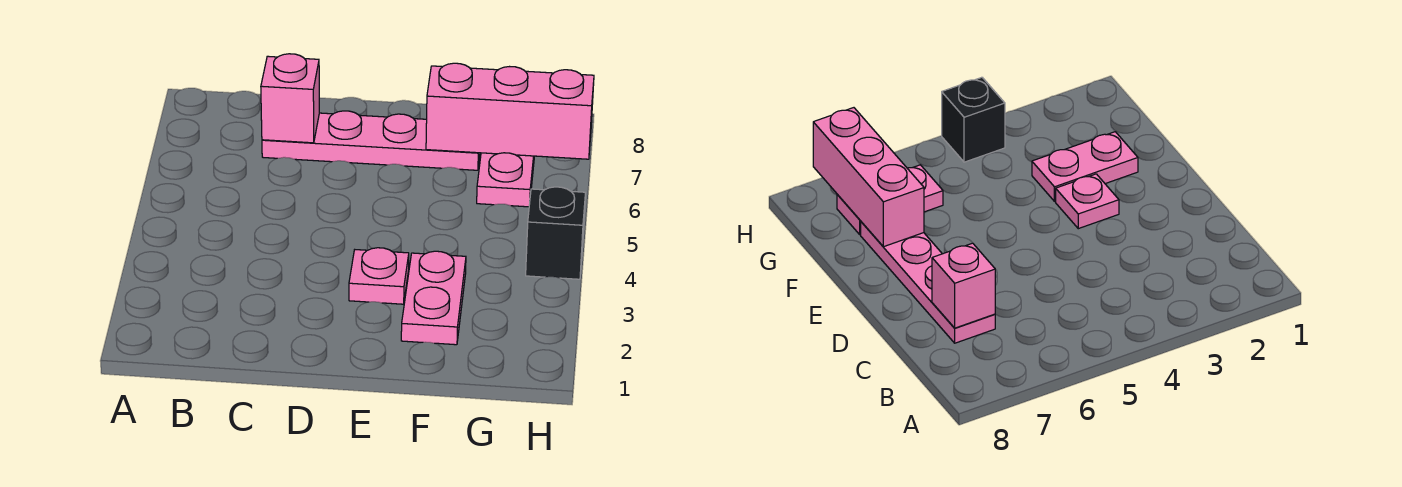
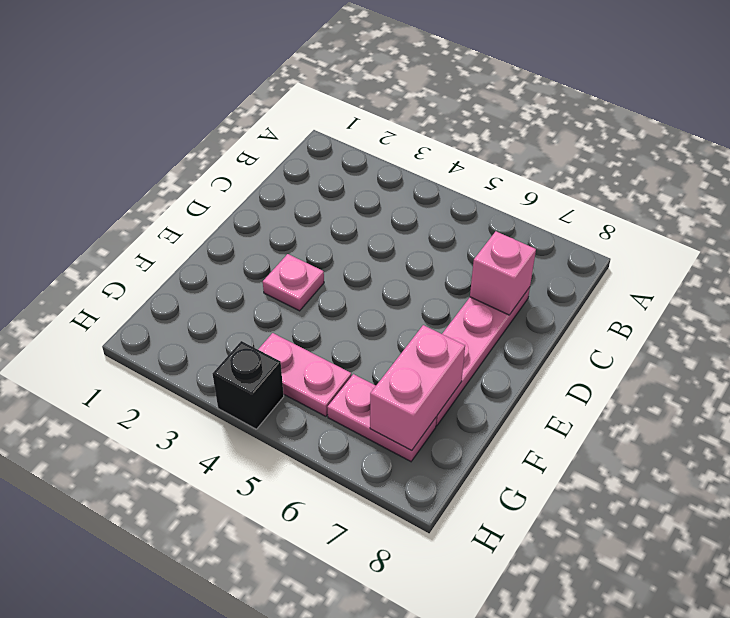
pink 1x2 plate [401,251,466,345] -> pink 1x2 plate moved to [258,333,351,416]
pink 1x3 brick [426,63,594,159] -> pink 1x2 brick [370,325,465,451]

